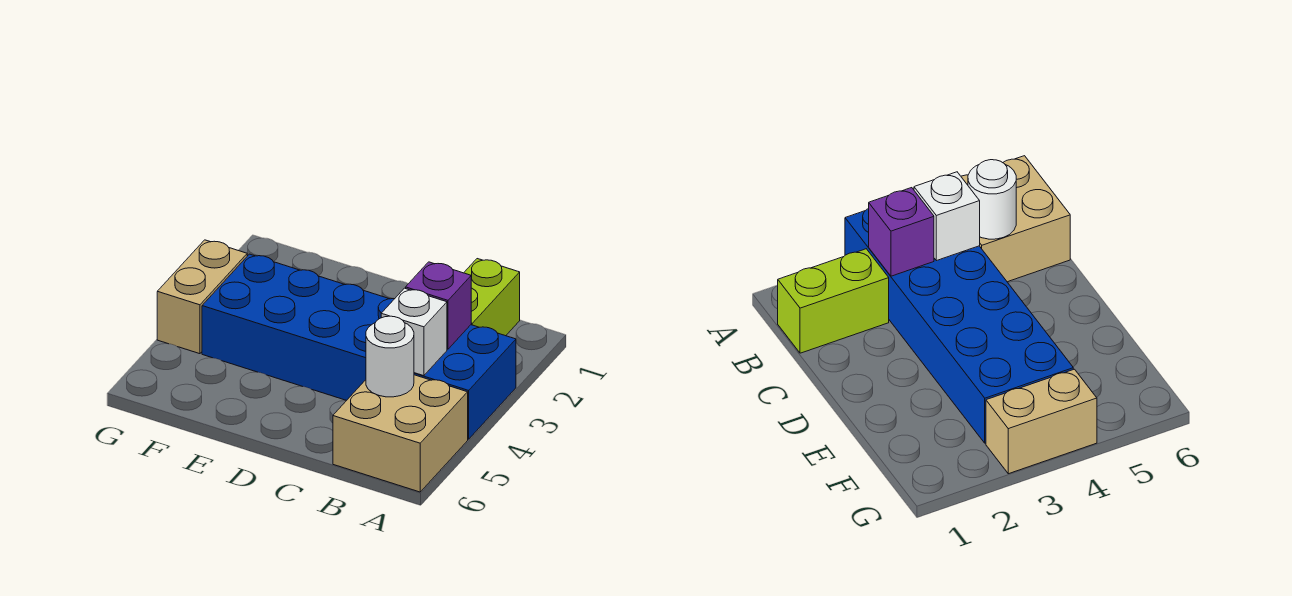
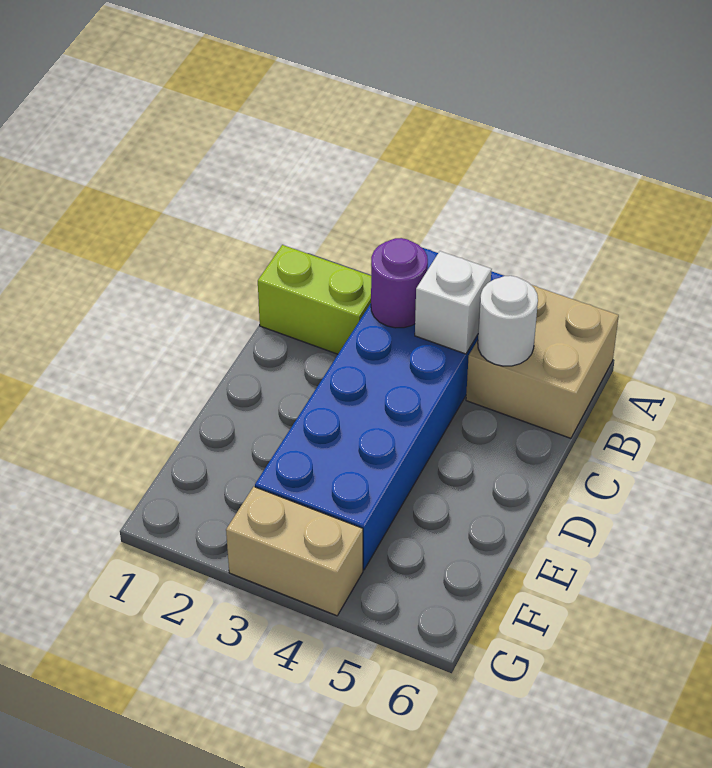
purple 1x1 brick [406,262,471,349] -> purple 1x1 round brick [371,238,428,328]

